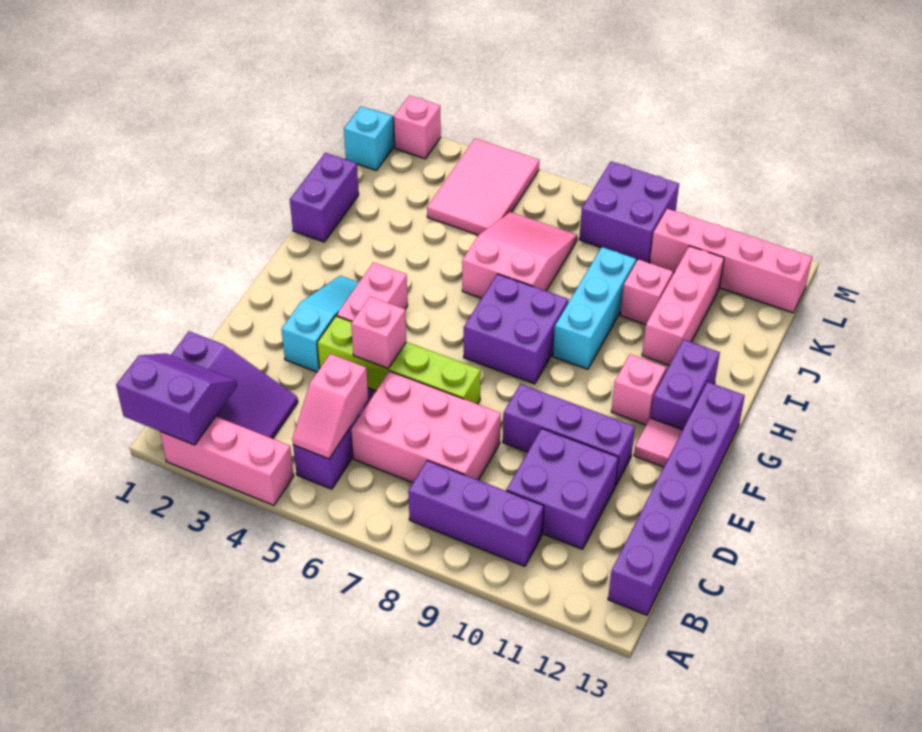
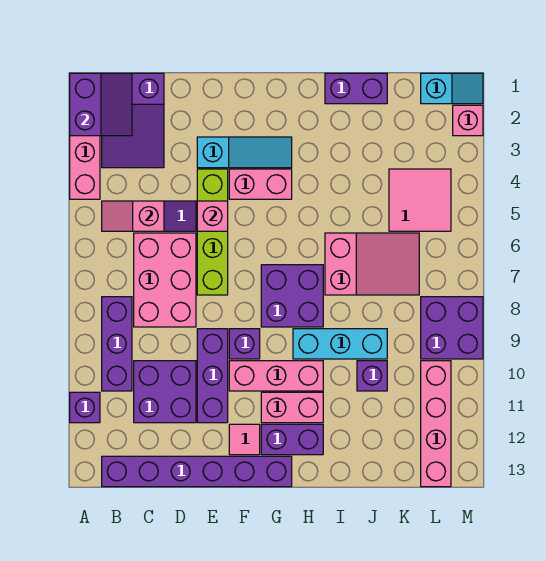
none -> purple 1x1 brick [70,392,100,423]
none -> purple 1x1 brick [229,329,260,359]
pink 1x1 brick [611,354,666,425] -> pink 1x2 brick [261,392,323,423]
pink 1x3 brick [642,246,724,365] -> pink 1x3 brick moved to [229,361,323,391]
pink 1x1 brick [620,259,673,325] -> purple 1x1 brick [357,361,387,391]
pink 2x3 tile [427,139,539,235] -> pink 2x2 tile [389,169,451,231]

